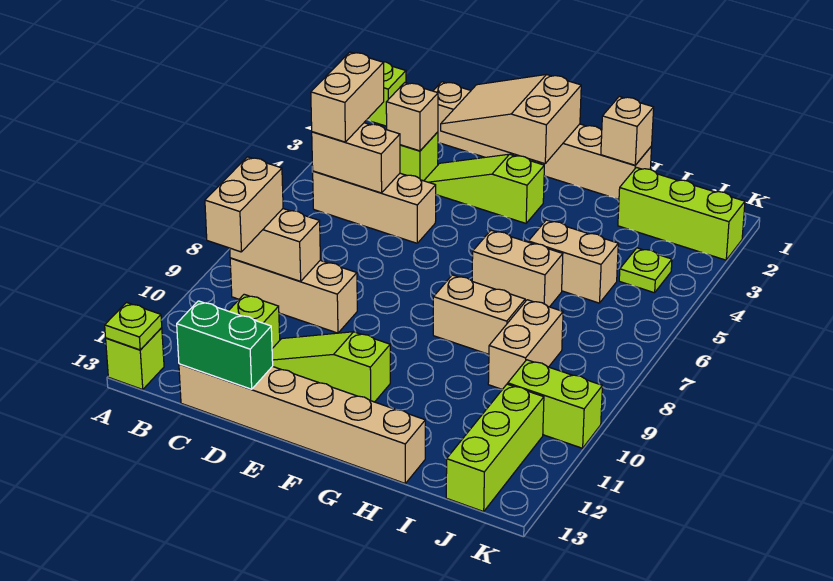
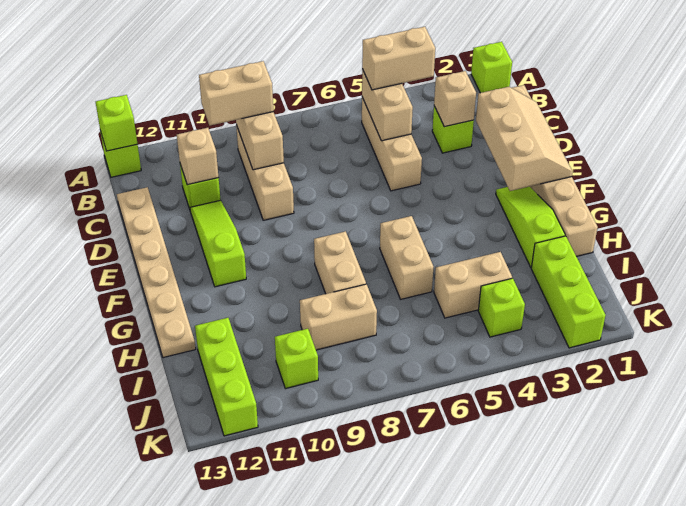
lime 1x1 plate [105,303,162,350] -> lime 1x1 brick [96,95,137,151]
tan 1x6 brick [179,364,425,483] -> tan 1x6 plate [117,187,196,358]
green 1x2 brick [177,301,273,389] -> none
tan 2x3 slope [441,75,581,164] -> tan 2x3 slope turned to [476,87,573,191]
lime 1x3 slope [424,154,544,223] -> lime 1x3 slope moved to [496,187,565,268]
tan 1x1 brick [601,97,654,165] -> tan 1x1 brick moved to [177,128,219,185]
tan 1x2 brick [528,220,618,303] -> tan 1x2 brick turned to [434,252,512,318]
lime 1x1 plate [619,248,672,293] -> lime 1x1 brick [478,278,525,337]
lime 1x2 brick [508,360,602,448] -> lime 1x1 brick [275,329,318,389]
lime 1x3 brick [446,384,544,512] -> lime 1x3 brick turned to [195,318,258,436]

